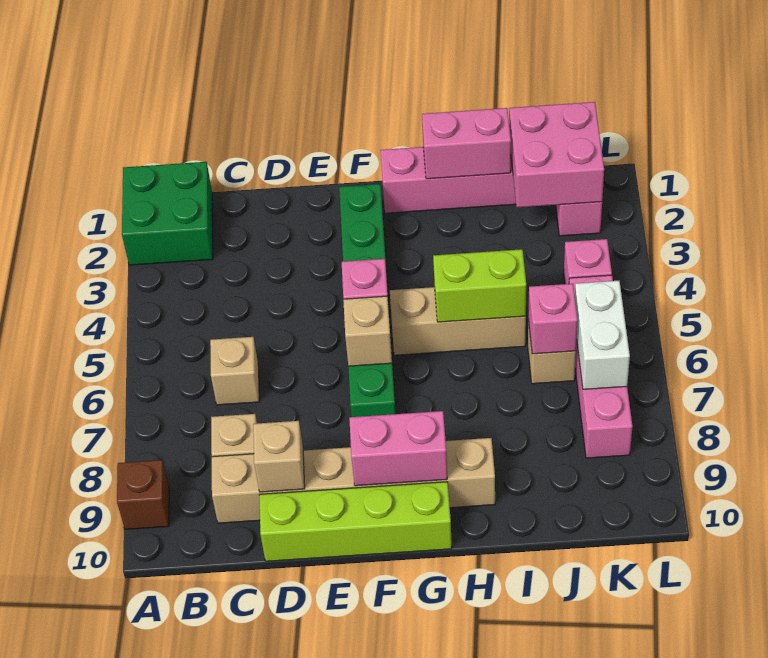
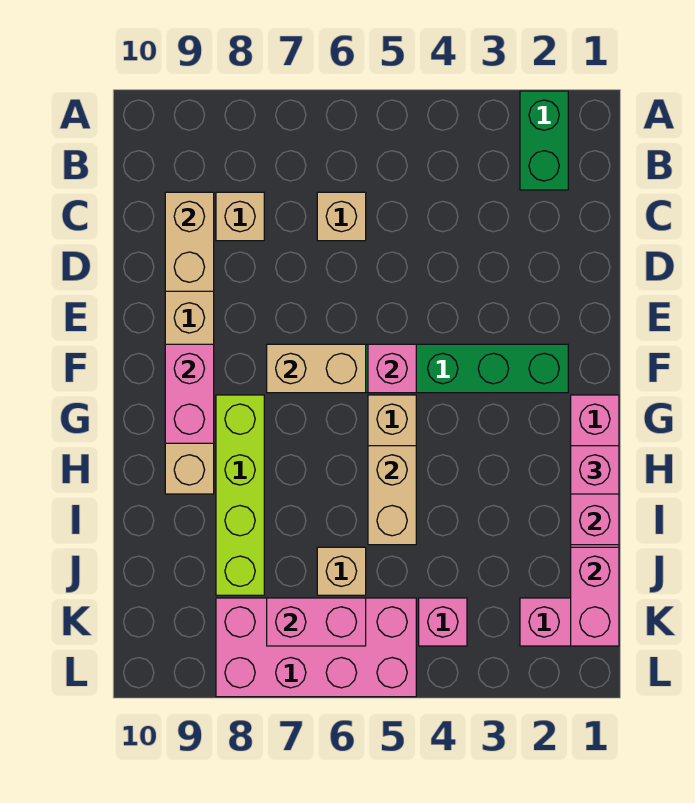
green 2x2 brick [122,162,213,265] -> green 1x2 brick [520,91,568,190]
brown 1x1 brick [117,460,169,529] -> none
tan 1x1 brick [253,421,305,492] -> tan 1x2 brick [165,192,214,291]
lime 1x4 brick [259,482,452,561] -> lime 1x4 brick moved to [216,395,264,595]
tan 1x1 brick [343,296,392,366] -> tan 1x2 brick [267,344,366,393]
lime 1x2 brick [433,249,526,322] -> tan 1x2 brick [368,446,416,545]
pink 2x2 brick [509,102,604,207] -> pink 1x2 brick [571,547,619,646]
pink 1x1 brick [528,284,578,354] -> pink 1x1 brick moved to [571,446,619,494]
pink 1x4 brick [569,275,633,458] -> pink 2x4 brick [216,598,416,697]
white 1x2 brick [575,281,630,389] -> pink 1x2 brick [267,598,366,646]

